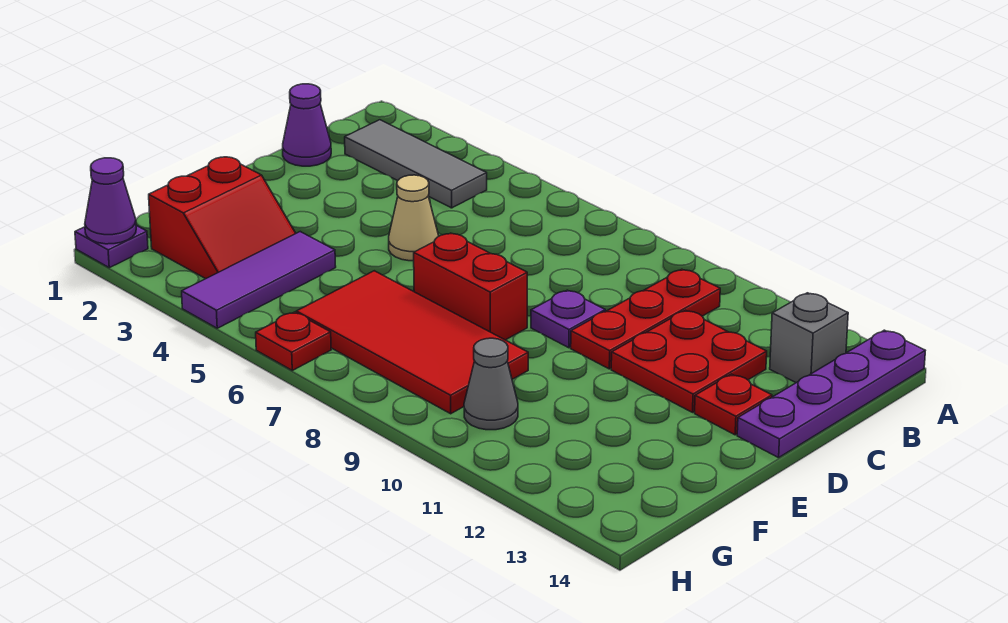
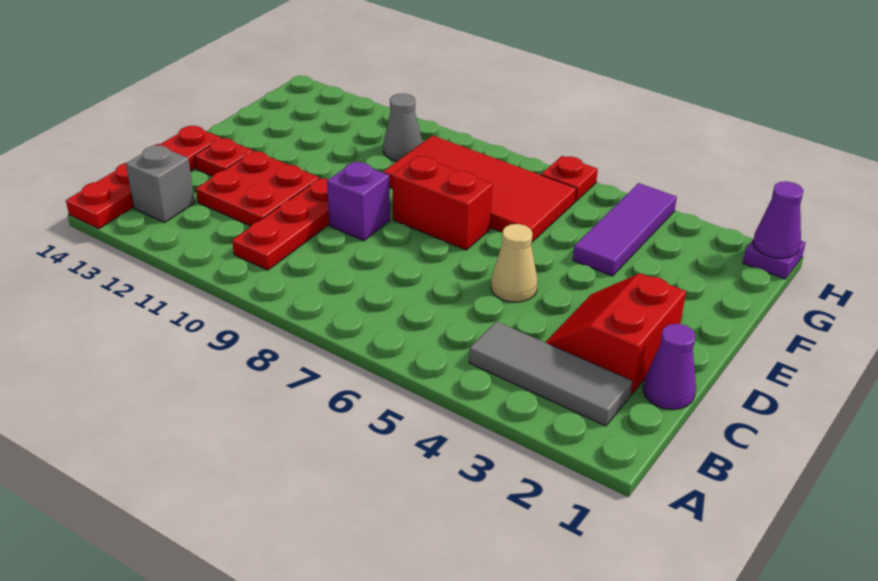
purple 1x4 plate [737,330,925,458] -> red 1x4 plate [66,126,221,229]
purple 1x1 plate [531,290,605,348] -> purple 1x1 brick [327,162,390,241]
red 2x2 slope [149,157,296,279] -> red 2x2 slope moved to [545,273,686,395]

